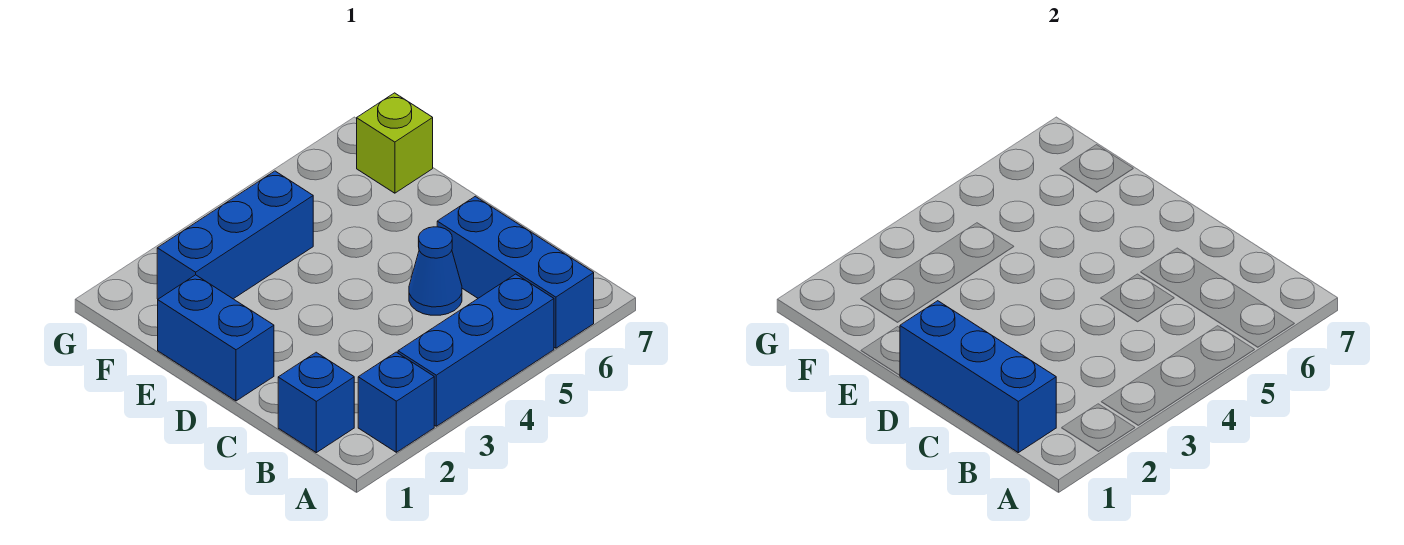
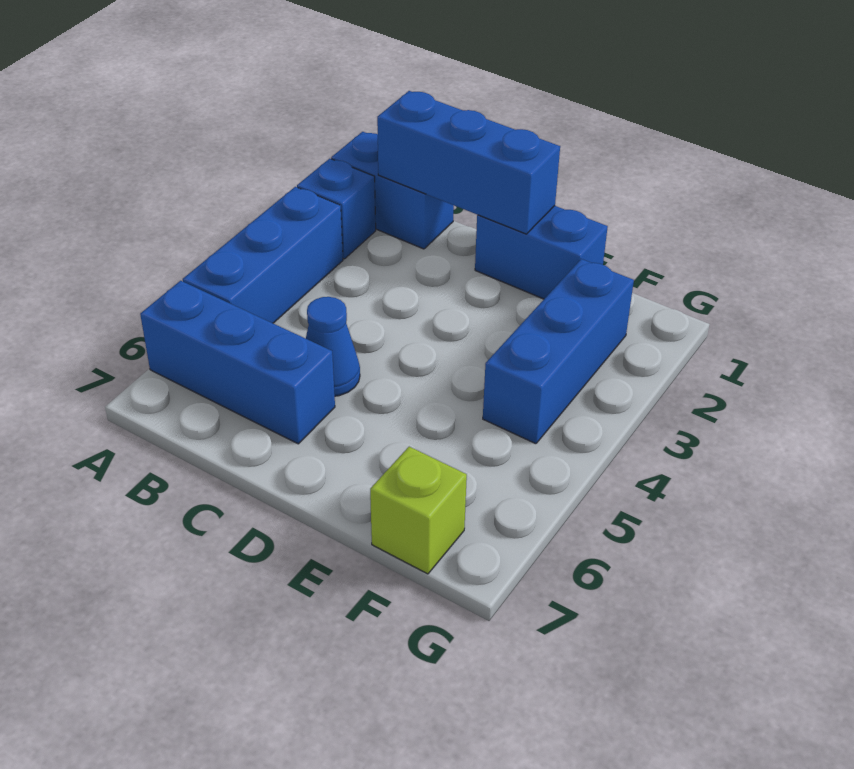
blue 1x1 brick [278,352,354,453] -> blue 1x2 brick [331,132,454,249]

